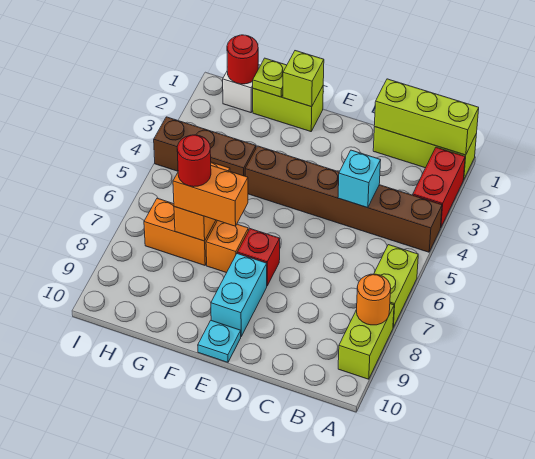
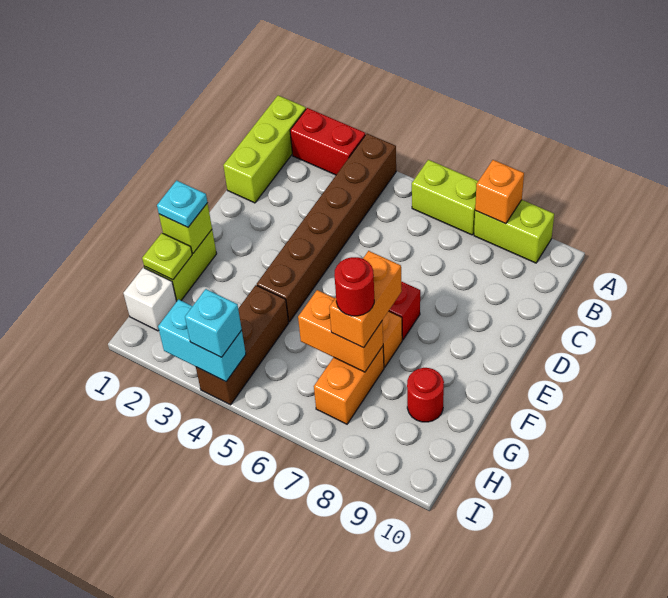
lime 1x3 brick [374,79,479,155] -> none
orange 1x1 round brick [357,274,391,325] -> orange 1x1 brick [475,160,524,224]
cyan 1x1 brick [338,150,381,208] -> cyan 1x1 brick moved to [185,289,242,357]
cyan 1x2 brick [211,254,267,336] -> cyan 1x2 brick moved to [158,300,246,382]
cyan 1x1 plate [198,321,241,362] -> cyan 1x1 plate moved to [157,180,208,227]
red 1x1 round brick [227,35,258,84] -> red 1x1 round brick moved to [407,368,444,422]

